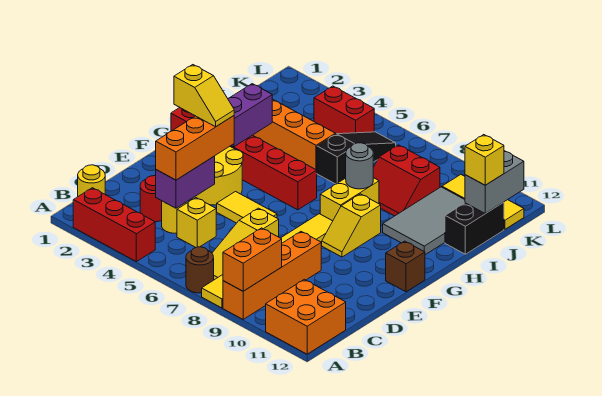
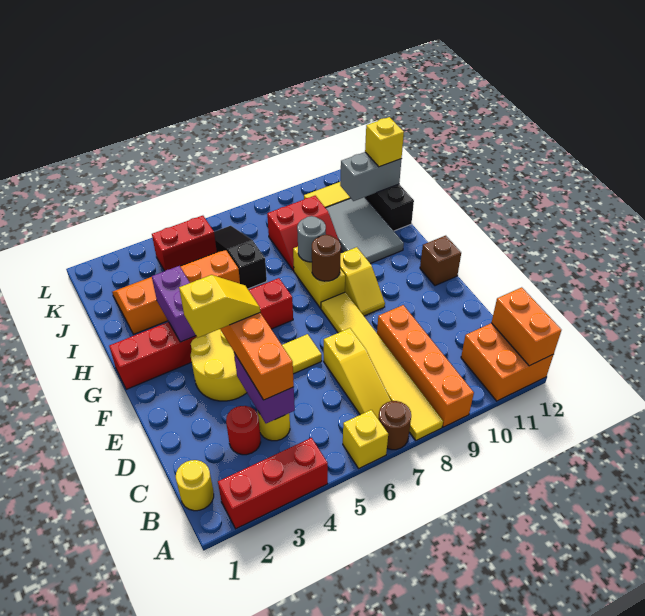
orange 1x2 brick [223,228,282,291] -> orange 1x2 brick moved to [491,287,561,366]
yellow 1x1 brick [177,198,216,248] -> yellow 1x1 brick moved to [343,410,388,468]
none -> brown 1x1 round brick [312,235,341,281]
grey 1x2 brick [465,151,524,214] -> grey 1x2 brick turned to [340,152,401,201]

